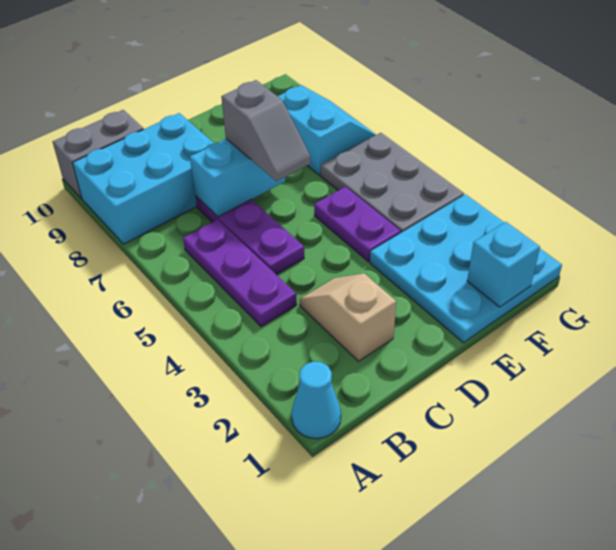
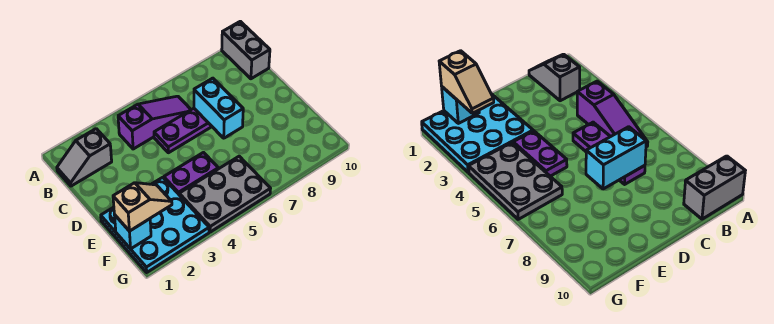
cyan 1x1 cone [292,362,341,439] -> none
cyan 2x3 brick [73,113,214,244] -> none
purple 1x3 plate [183,220,297,327] -> purple 1x3 slope [118,96,191,149]
tan 1x2 slope [300,273,396,361] -> tan 1x2 slope moved to [113,183,172,231]
grey 1x2 slope [221,80,311,181] -> grey 1x2 slope moved to [57,129,112,186]
cyan 2x2 slope [278,85,376,175] -> none

